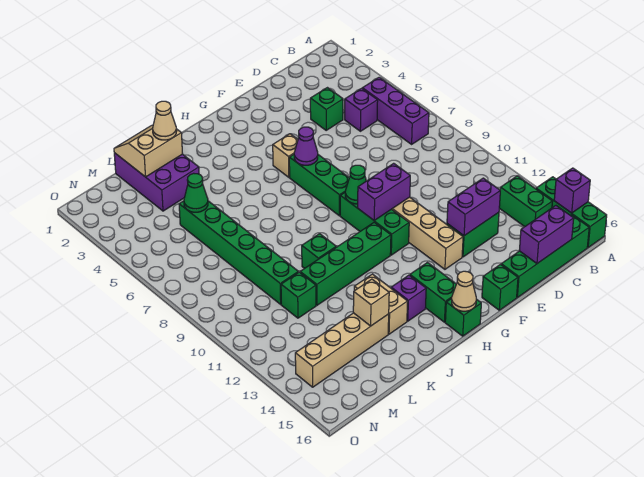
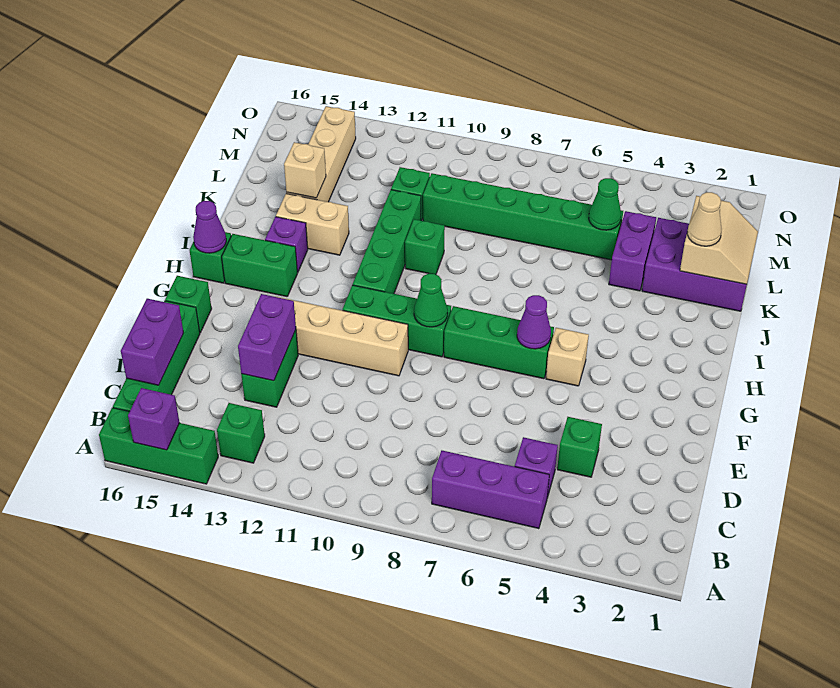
green 1x2 brick [499,176,553,227] -> green 1x1 brick [217,403,265,463]
purple 1x2 brick [358,163,410,220] -> purple 1x2 brick moved to [609,211,656,291]
tan 1x1 cone [452,271,476,311] -> purple 1x1 cone [193,201,226,253]

